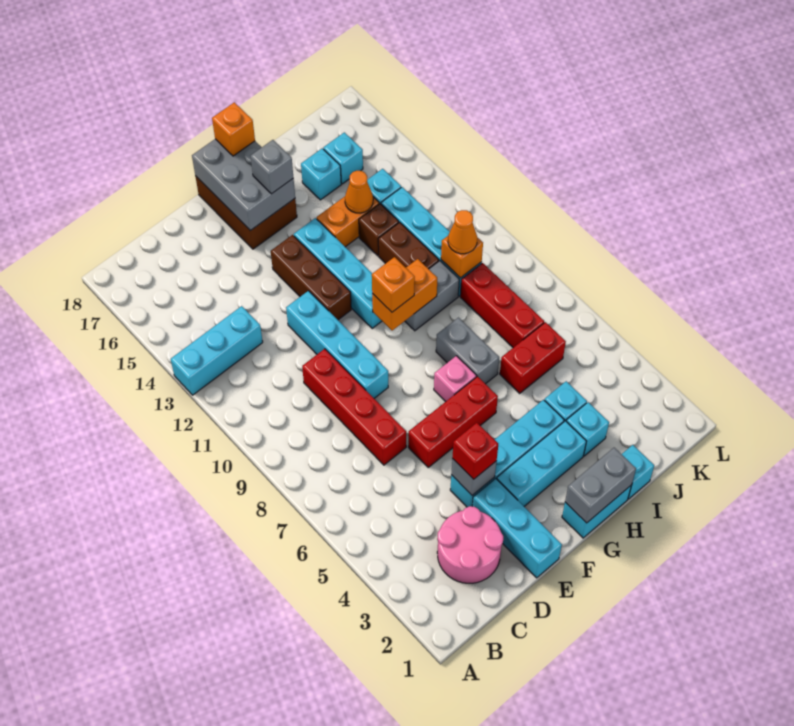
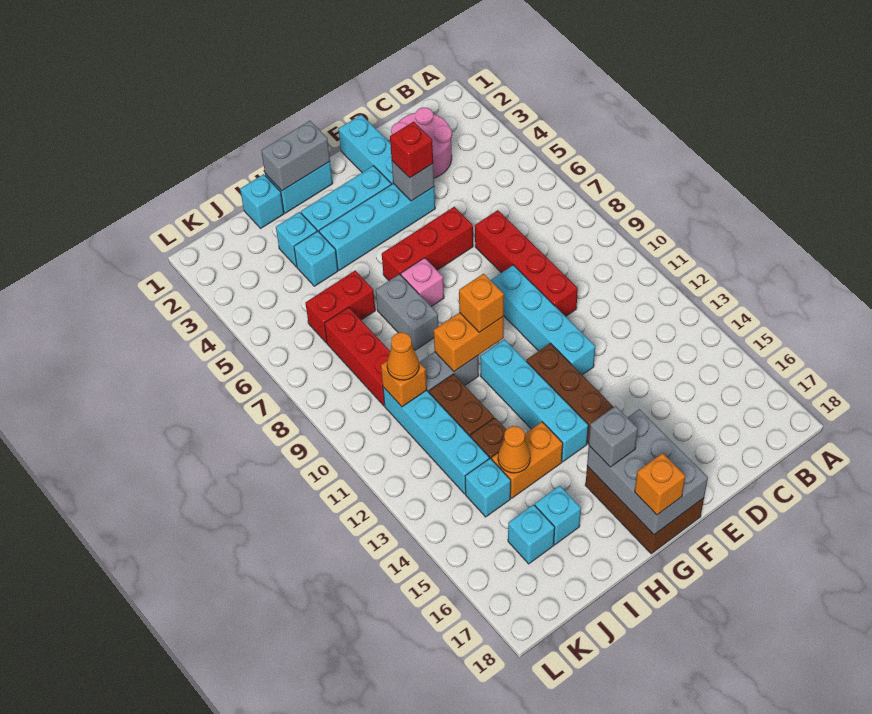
cyan 1x3 brick [171,306,263,395] -> none

